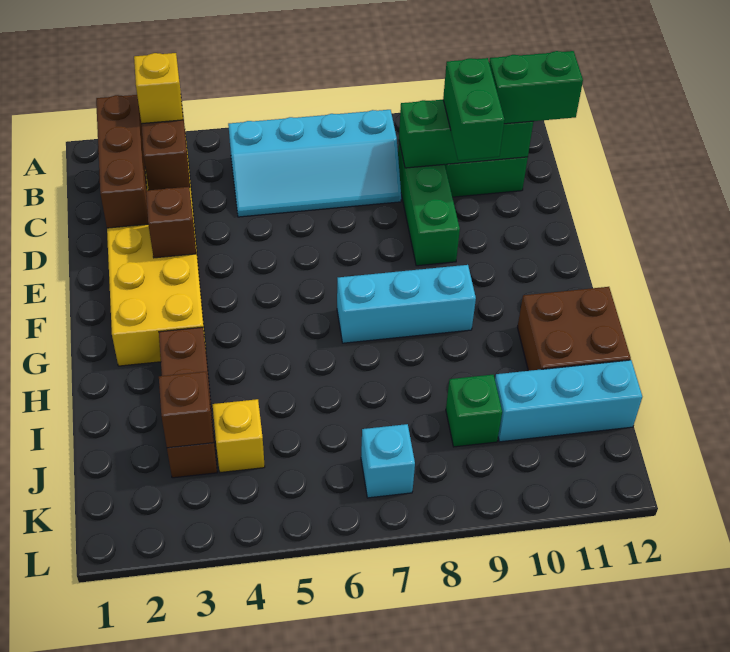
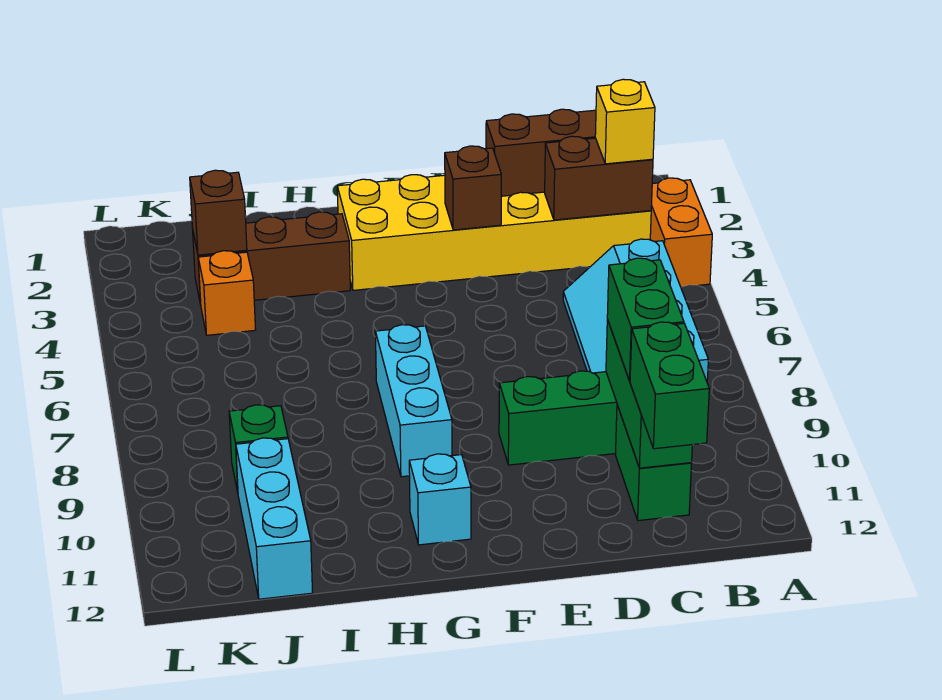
none -> orange 1x2 brick [650,178,712,287]
green 1x2 brick [443,58,504,160] -> green 1x2 brick turned to [607,258,684,381]
brown 2x2 brick [517,287,631,371] -> none
yellow 1x1 brick [212,399,265,473] -> orange 1x1 brick [198,251,256,335]
cyan 1x1 brick [361,424,415,498] -> cyan 1x1 brick moved to [409,454,471,545]

